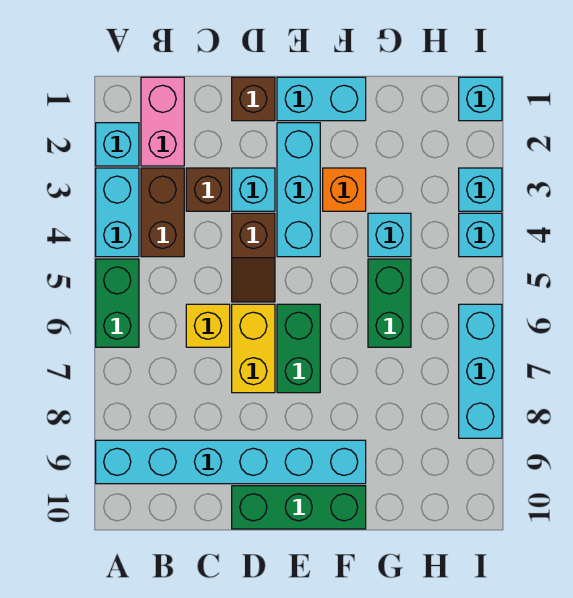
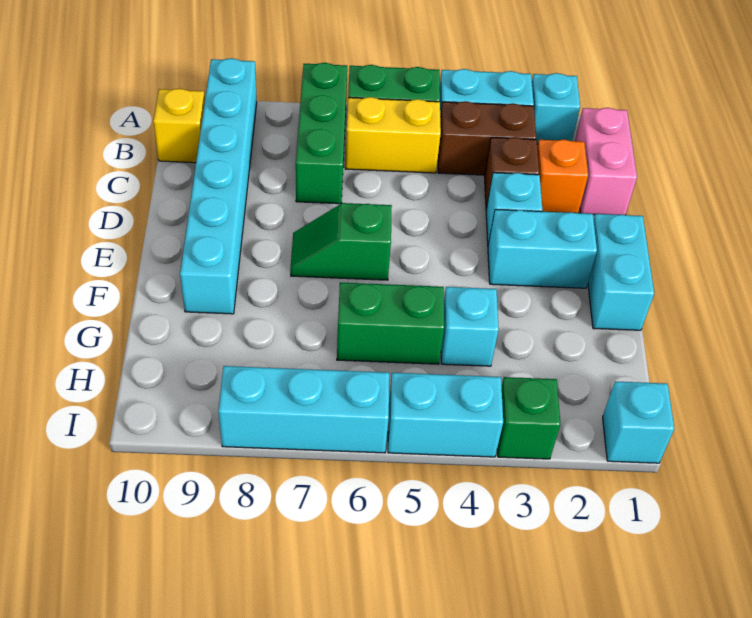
pink 1x2 brick [141,77,184,166] -> pink 1x2 brick turned to [575,108,637,215]
yellow 1x1 brick [186,304,230,347] -> yellow 1x1 brick moved to [153,88,205,163]
brown 1x1 brick [232,77,275,121] -> none
brown 1x2 slope [232,213,275,302] -> none
yellow 1x2 brick [232,304,275,393] -> yellow 1x2 brick moved to [345,97,441,173]
green 1x3 brick [232,486,366,529] -> green 1x3 brick moved to [296,63,347,204]
cyan 1x3 brick [277,123,320,257] -> cyan 1x2 brick [488,210,597,288]
green 1x2 brick [277,304,320,393] -> green 1x2 slope [290,203,392,280]
orange 1x1 brick [323,168,366,211] -> orange 1x1 brick moved to [537,140,588,213]
cyan 1x1 brick [459,168,502,211] -> green 1x1 brick [497,377,561,459]
cyan 1x1 brick [459,213,502,257] -> cyan 1x2 brick [388,373,503,457]

